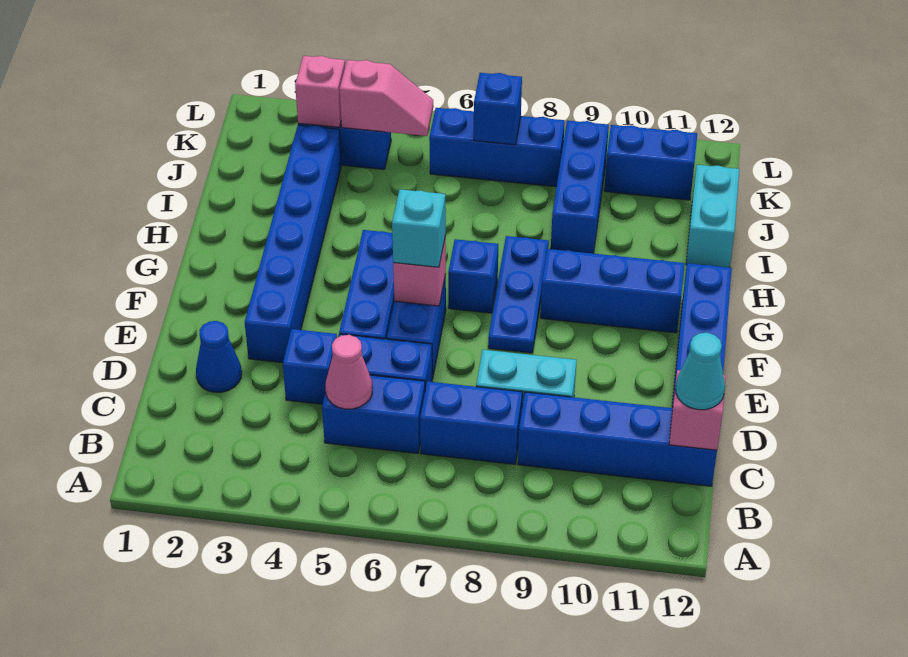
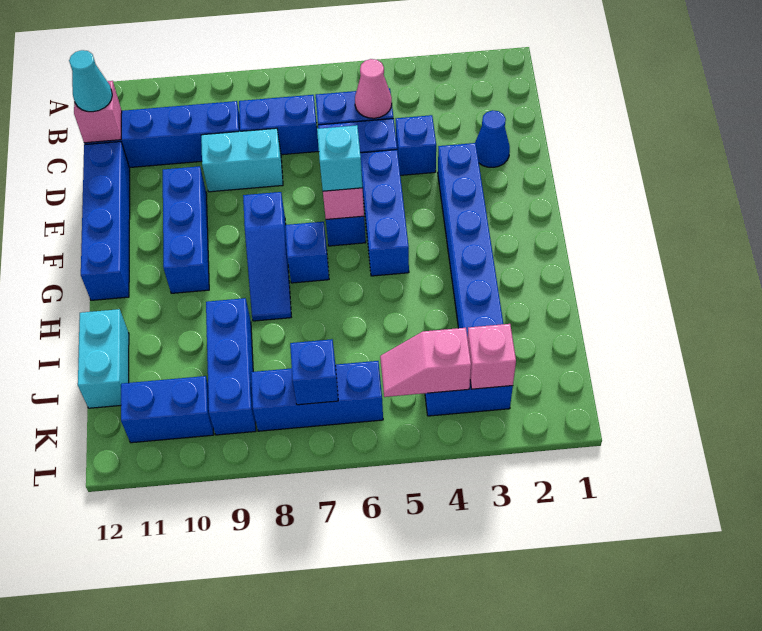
blue 1x3 plate [488,236,549,353] -> blue 1x3 slope [243,192,291,321]
blue 1x3 brick [540,249,685,333] -> blue 1x3 brick turned to [163,166,209,293]

